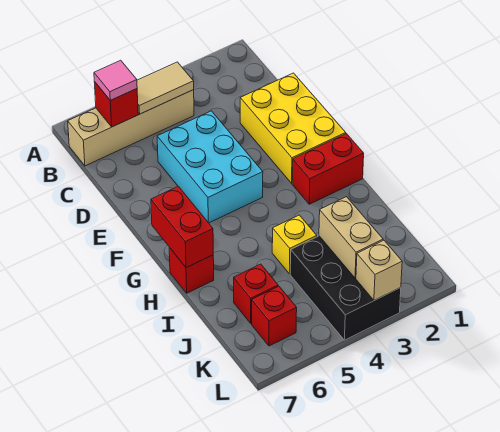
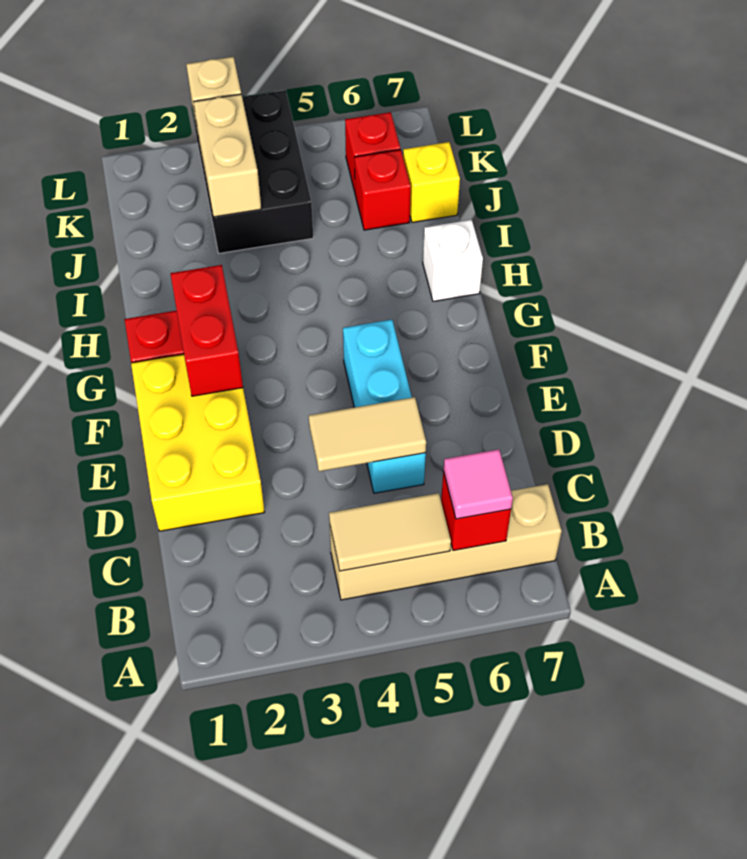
cyan 2x3 brick [157,111,263,223] -> cyan 1x3 brick [343,320,426,493]
none -> tan 1x2 tile [309,397,426,471]
red 1x2 brick [151,186,213,268] -> red 1x2 brick moved to [170,265,243,396]
red 1x1 brick [169,248,214,293] -> white 1x1 brick [423,220,483,301]
yellow 1x1 brick [272,215,317,274] -> yellow 1x1 brick moved to [403,142,460,222]

